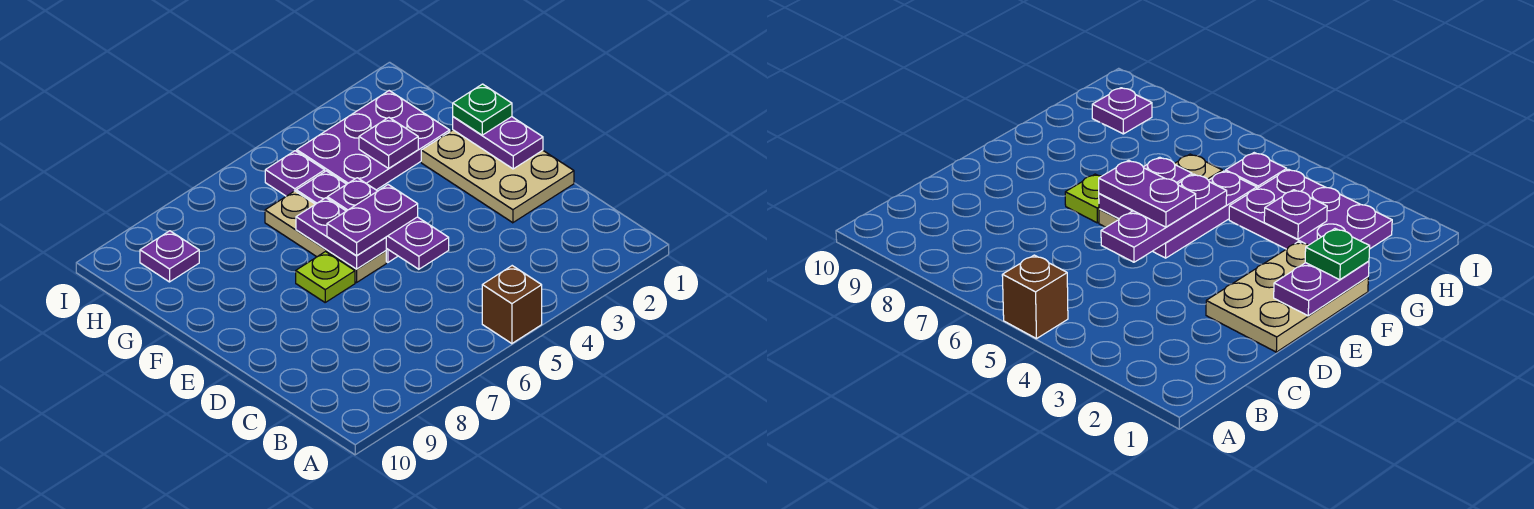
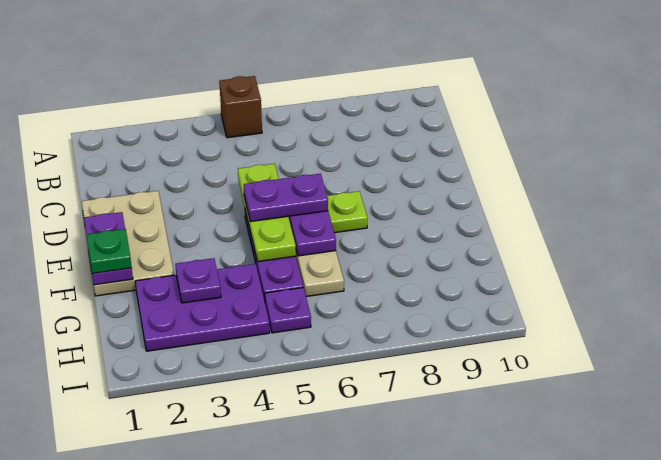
purple 1x3 plate [327,178,449,269] -> lime 1x3 plate [238,164,296,262]
purple 1x1 plate [140,231,199,282] -> none

